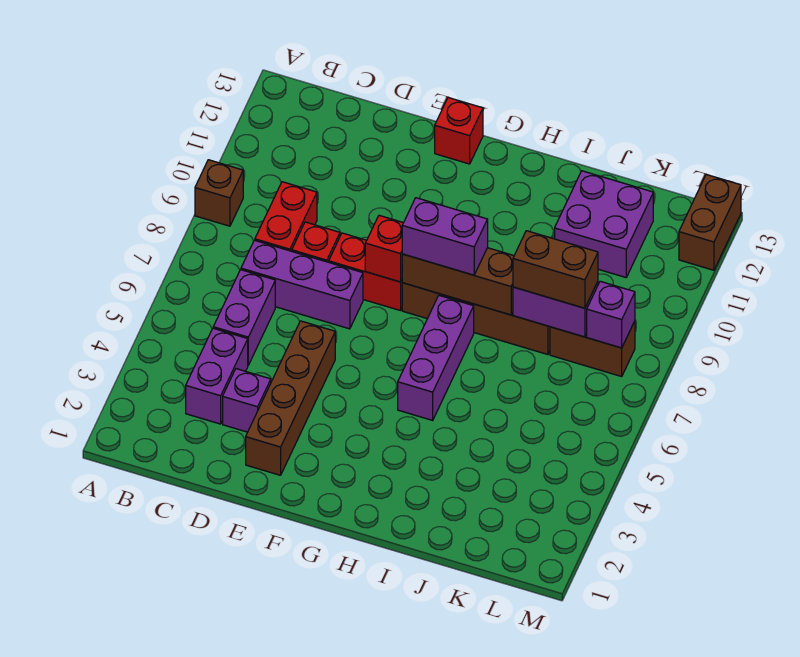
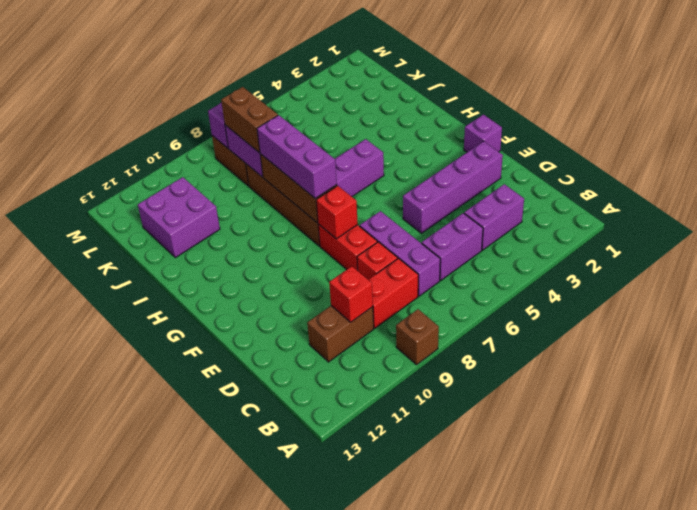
purple 1x1 brick [223,369,271,432] -> purple 1x1 brick moved to [464,115,502,152]
brown 1x4 brick [246,321,335,475] -> purple 1x4 brick [403,141,503,233]
red 1x1 brick [435,98,483,164] -> red 1x1 brick moved to [329,266,373,322]
purple 1x2 brick [402,198,488,275] -> purple 1x3 brick [257,115,337,198]
brown 1x2 brick [679,175,741,270] -> brown 1x2 brick moved to [307,306,374,362]

